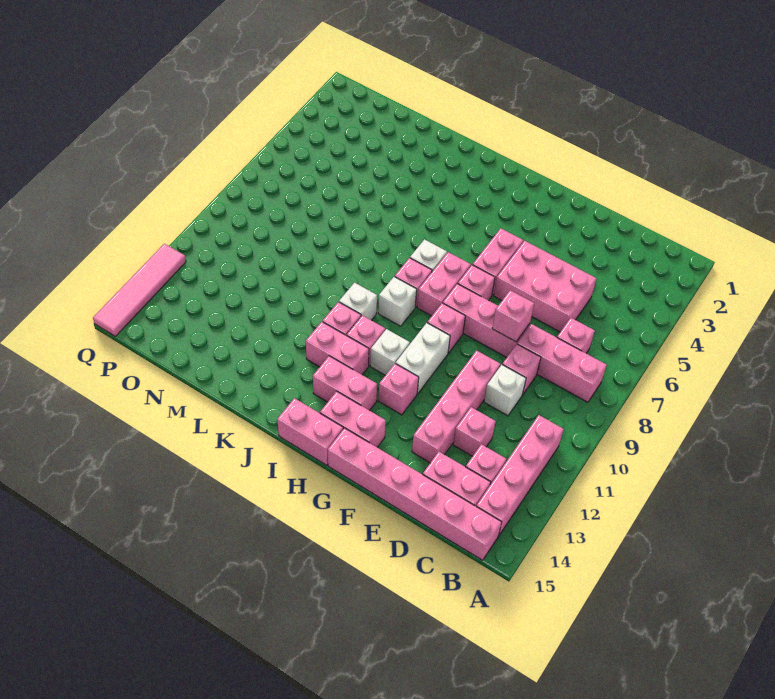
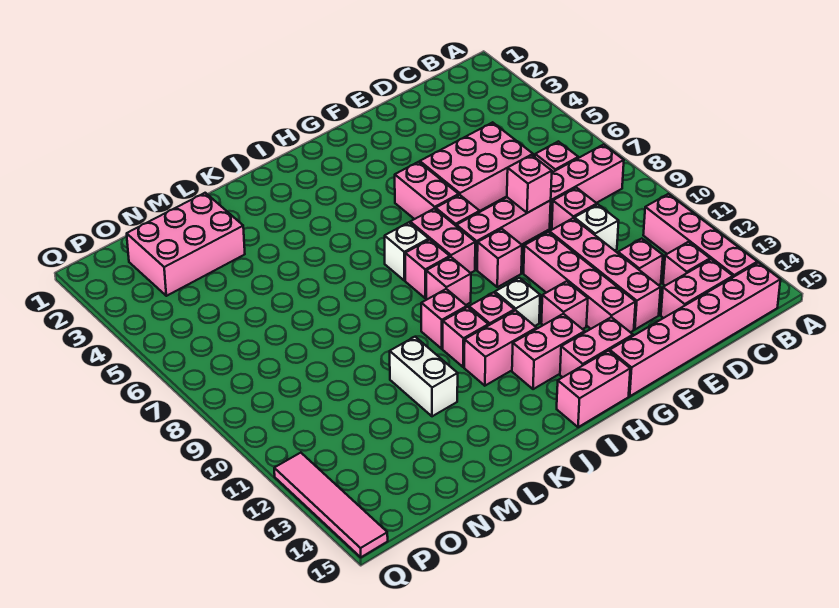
none -> pink 1x4 brick [524,232,636,332]
white 1x2 brick [396,323,450,394] -> white 1x2 brick moved to [390,337,458,416]
white 1x1 brick [378,277,417,326] -> pink 1x1 brick [426,257,471,305]
white 1x1 brick [339,283,377,320] -> pink 1x1 brick [421,289,467,349]
none -> pink 2x3 brick [127,193,245,296]

